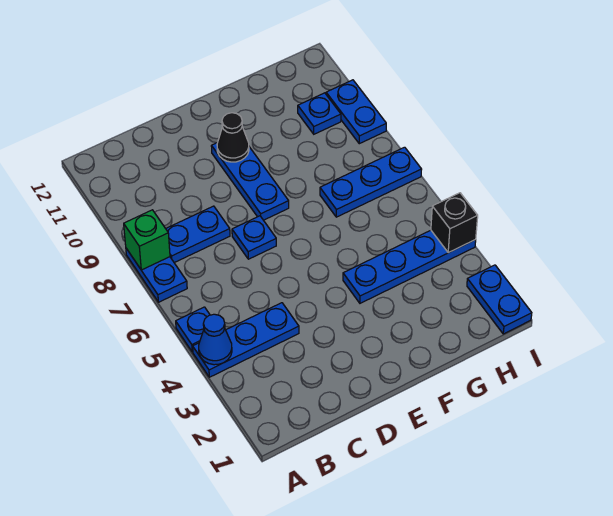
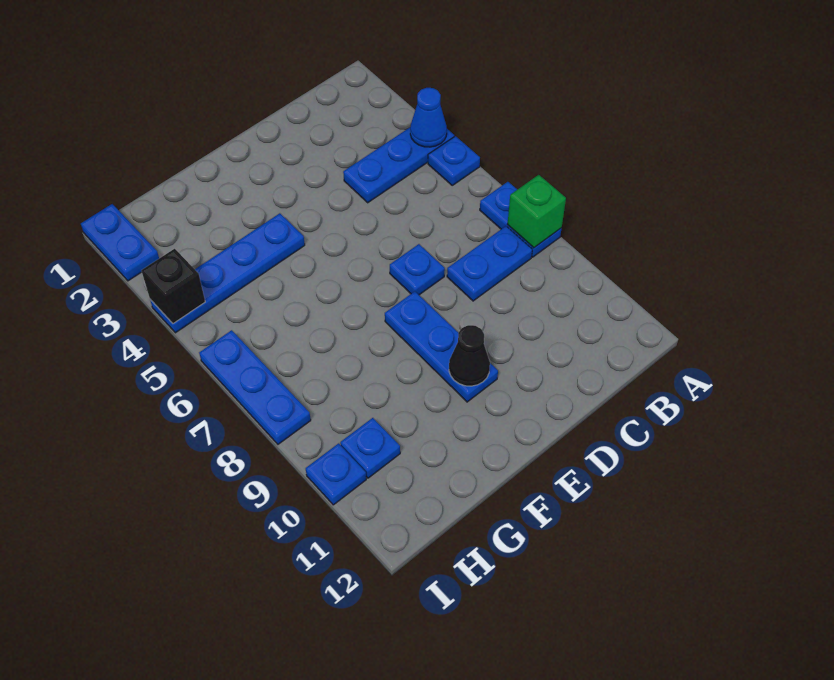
blue 1x3 plate [320,147,422,217] -> blue 1x3 plate turned to [199,330,311,444]
blue 1x2 plate [326,80,386,144] -> blue 1x1 plate [306,443,366,505]

